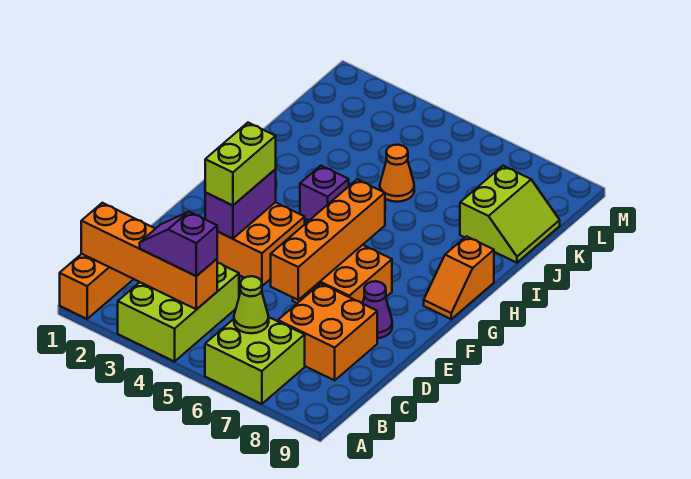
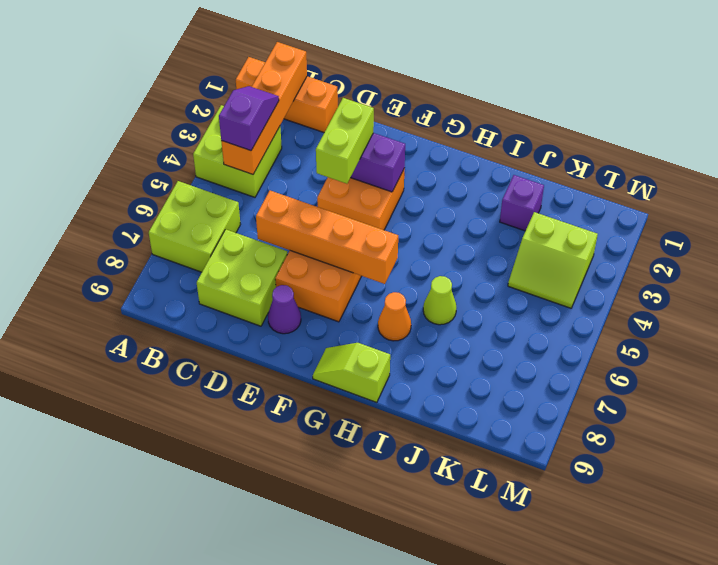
lime 2x3 brick [118,263,239,362] -> lime 2x2 brick [193,105,282,197]
lime 1x1 cone [234,276,269,333] -> lime 1x1 cone moved to [423,276,456,325]
orange 2x2 brick [278,283,377,380] -> lime 2x2 brick [197,229,288,326]
lime 1x2 brick [205,123,276,206] -> lime 1x2 brick turned to [316,98,374,184]
orange 1x2 slope [424,236,494,319] -> lime 1x2 slope [313,343,390,403]
purple 1x1 brick [300,166,349,220] -> purple 1x1 brick moved to [500,175,544,231]
orange 1x1 cone [380,145,414,202] -> orange 1x1 cone moved to [378,292,411,341]
lime 2x2 slope [460,166,560,263] -> lime 2x2 slope moved to [508,212,598,308]

